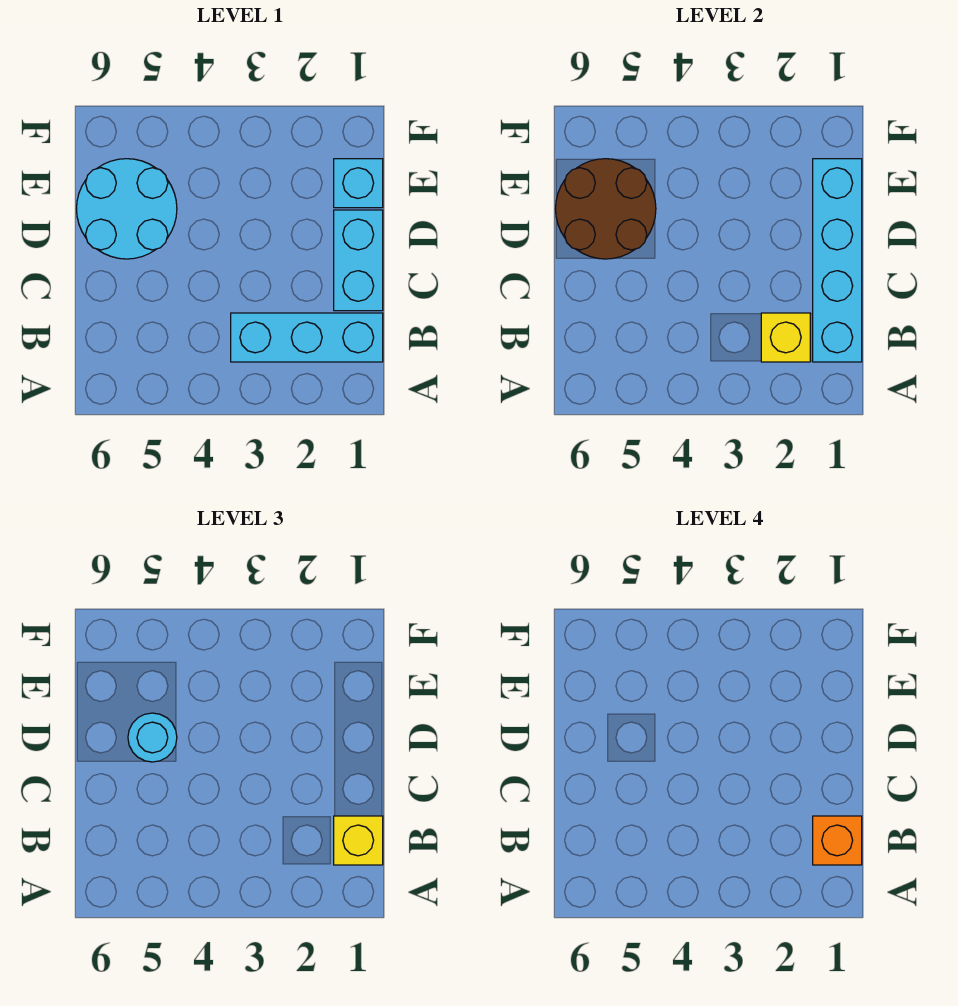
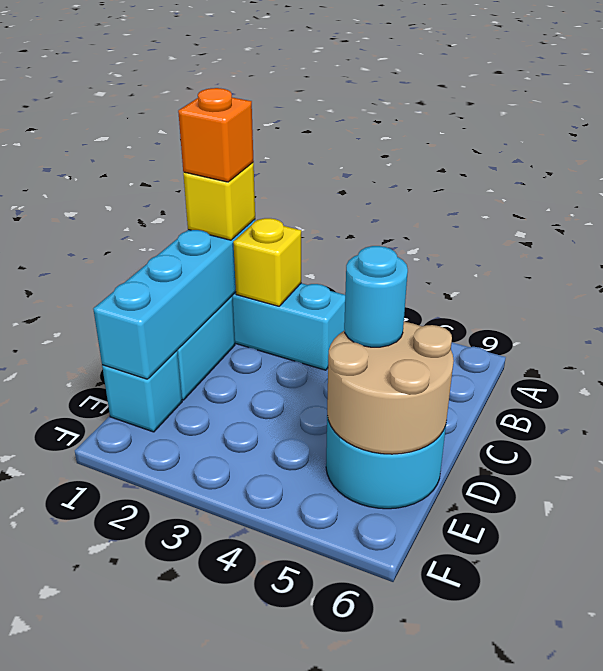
brown 2x2 round brick [556,159,656,259] -> tan 2x2 round brick [327,322,454,454]

